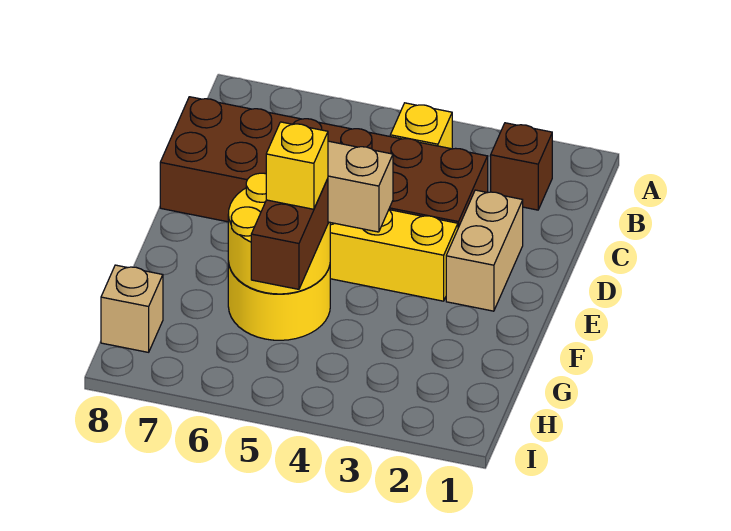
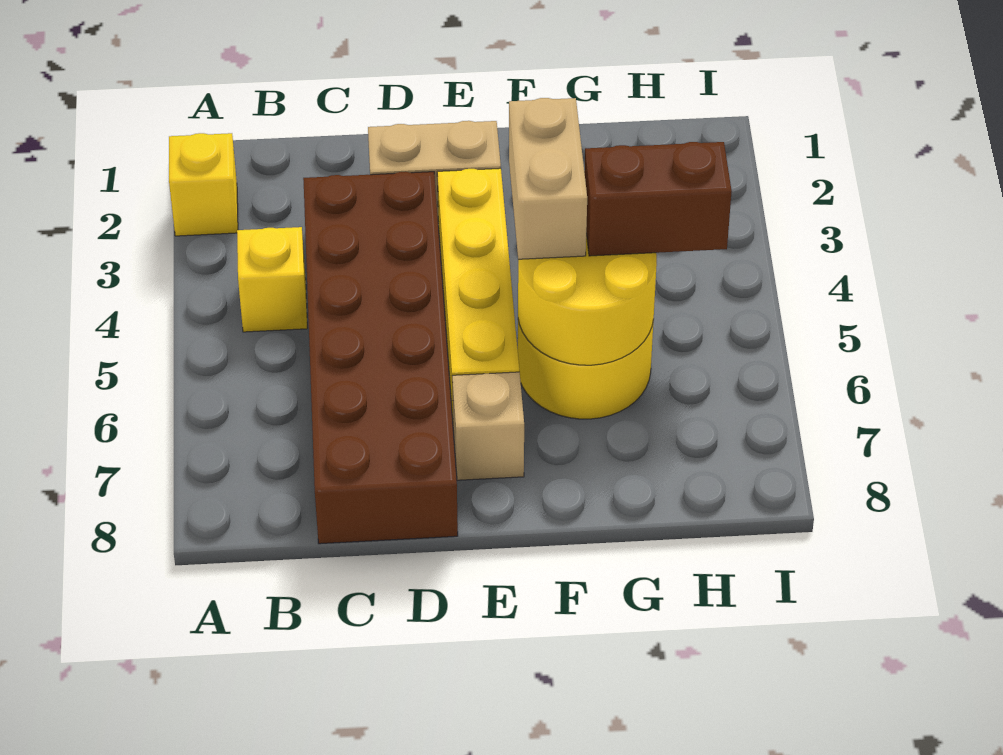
brown 1x1 brick [491,123,552,210] -> none
yellow 1x1 brick [266,122,328,209] -> yellow 1x1 brick moved to [169,133,238,236]
tan 1x1 brick [101,265,163,352] -> tan 1x1 brick moved to [452,372,524,480]

